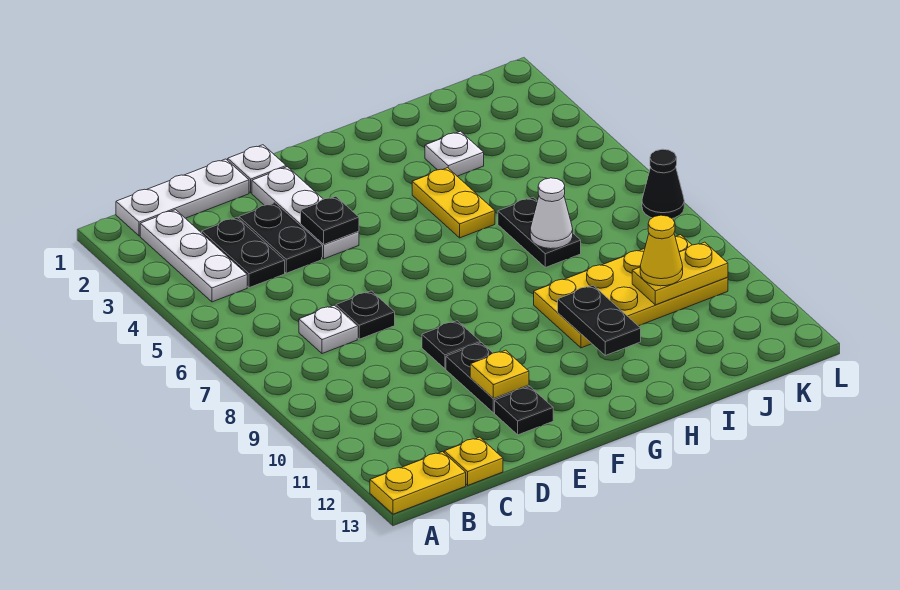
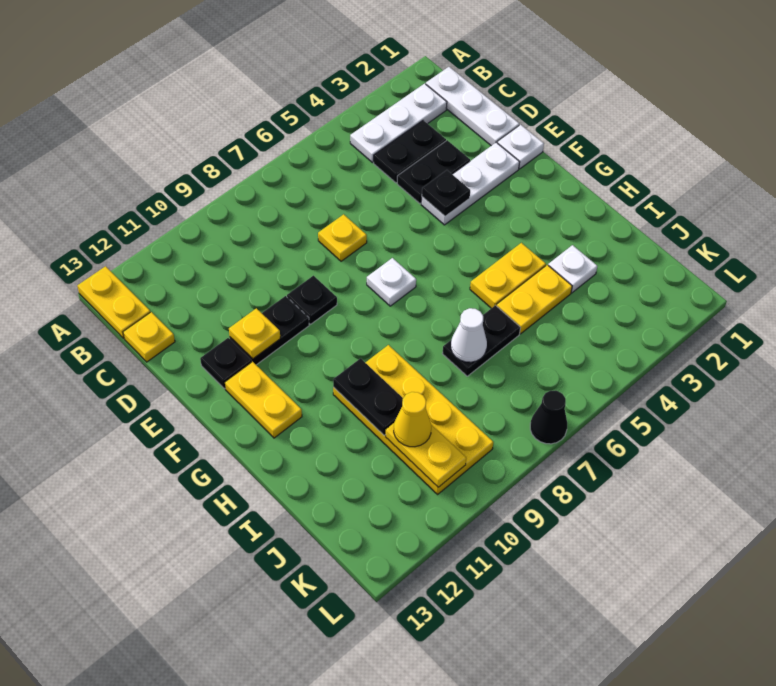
white 1x1 plate [299,305,357,354] -> white 1x1 plate moved to [367,258,416,306]
black 1x1 plate [336,291,395,339] -> yellow 1x1 plate [318,214,367,261]
none -> yellow 1x2 plate [225,362,302,438]
black 1x2 plate [558,285,641,355] -> black 1x2 plate turned to [333,358,403,435]
none -> yellow 1x2 plate [497,265,572,334]

